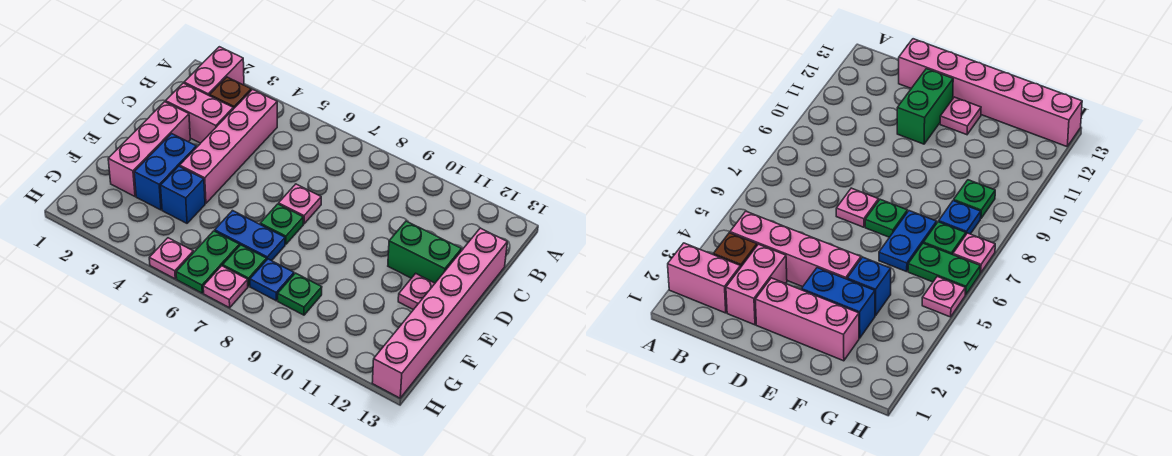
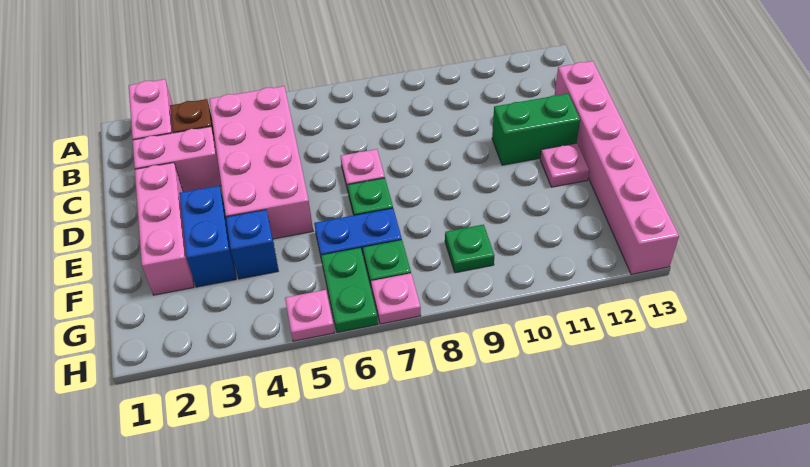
pink 1x4 brick [180,90,277,203] -> pink 2x4 brick [209,86,313,239]
blue 1x1 plate [250,259,294,301] -> none

